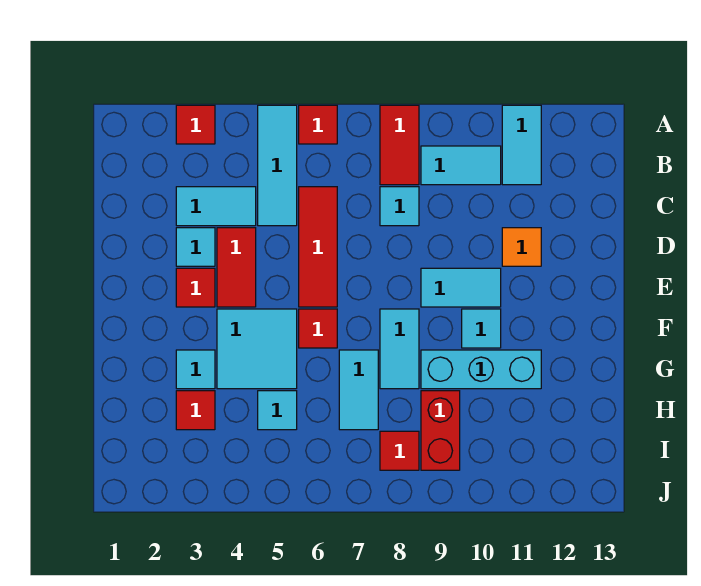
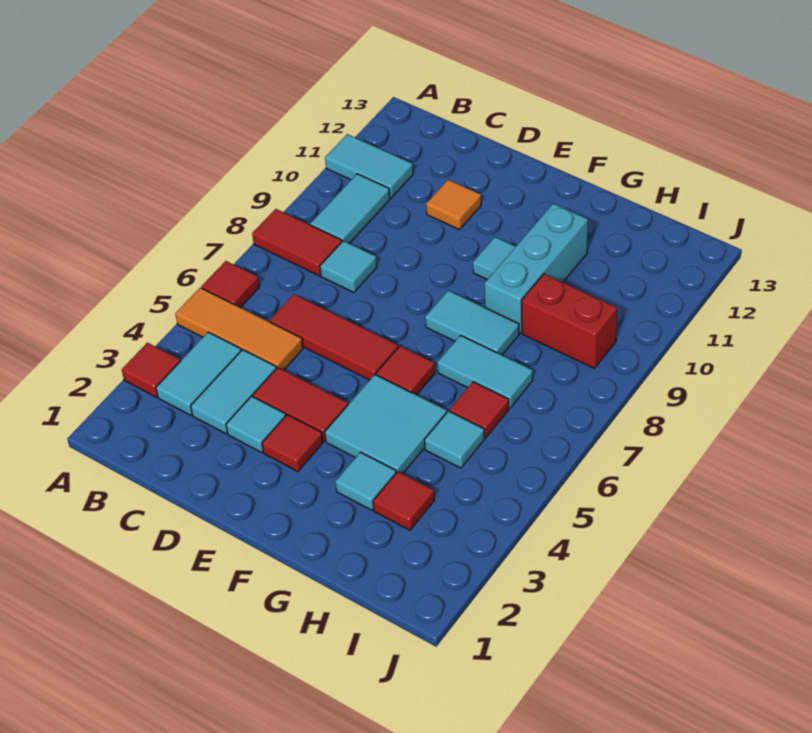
cyan 1x3 tile [258,105,297,226] -> orange 1x3 tile [175,288,303,370]
cyan 1x2 tile [421,268,501,307] -> cyan 1x2 tile moved to [156,332,241,415]
red 1x1 tile [380,431,419,470] -> red 1x1 tile moved to [450,382,509,438]

